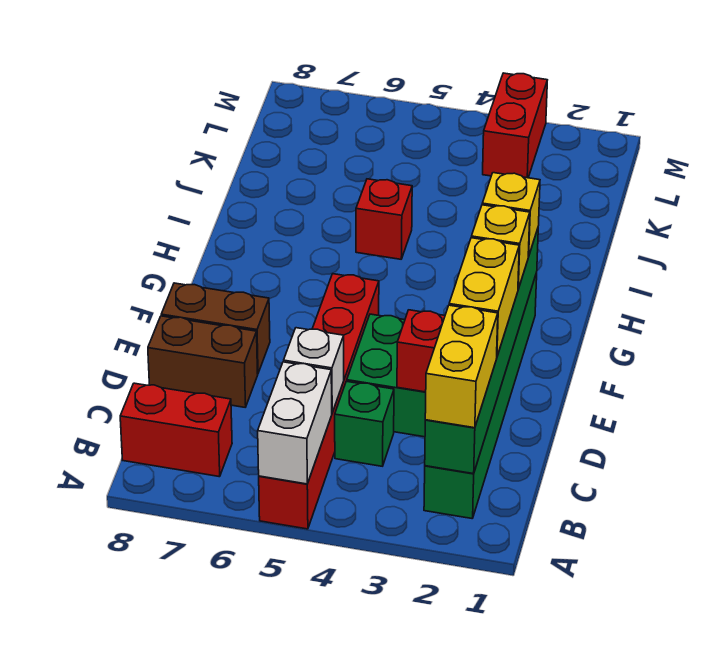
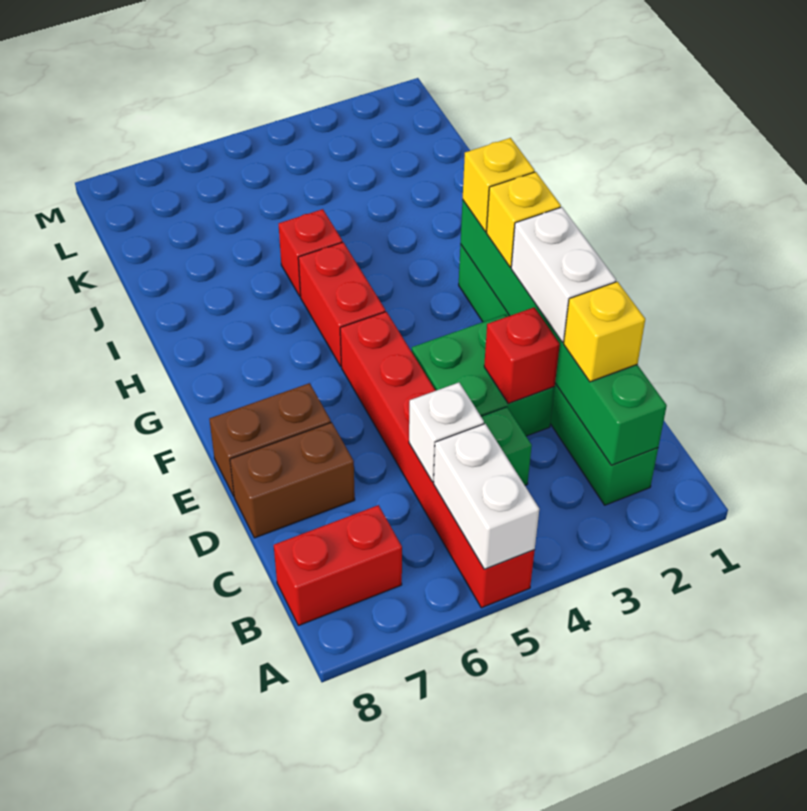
yellow 1x2 brick [425,305,498,428] -> yellow 1x1 brick [564,282,645,382]
yellow 1x2 brick [449,238,519,356] -> white 1x2 brick [511,207,616,342]
red 1x2 brick [483,73,547,178] -> red 1x2 brick moved to [298,242,385,366]

